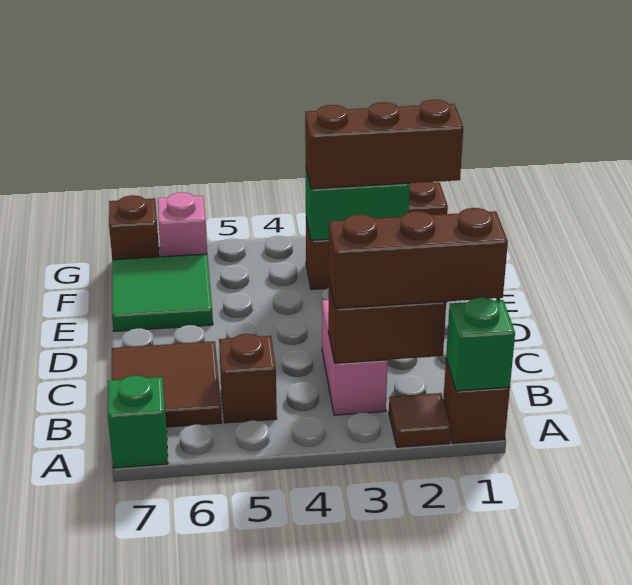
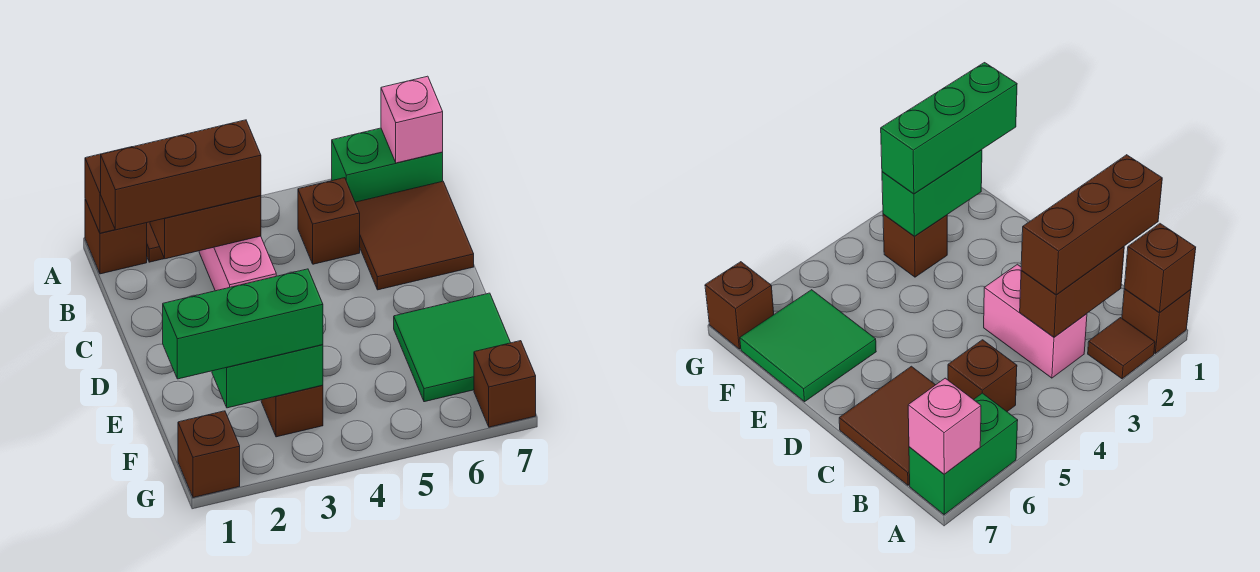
green 1x1 brick [446,298,515,391] -> brown 1x1 brick [85,148,125,233]
green 1x1 brick [108,376,168,468] -> green 1x2 brick [332,128,443,202]
brown 1x3 brick [305,100,463,189] -> green 1x3 brick [163,269,323,379]
pink 1x1 brick [158,193,207,257] -> pink 1x1 brick moved to [381,76,443,163]

